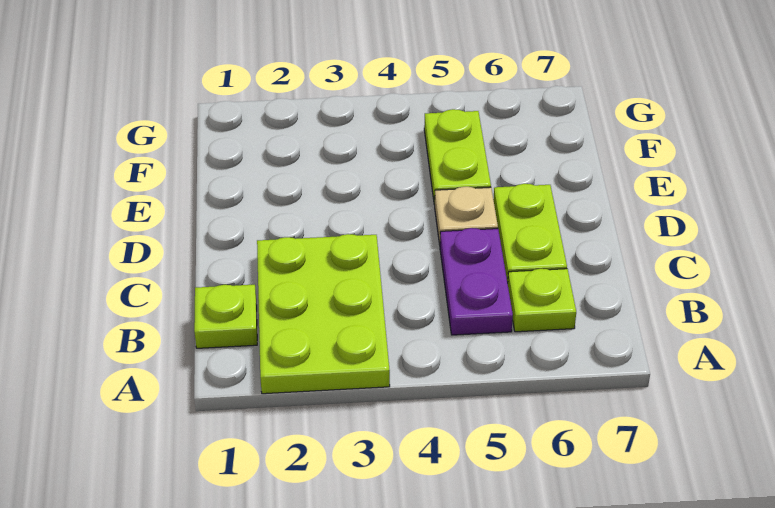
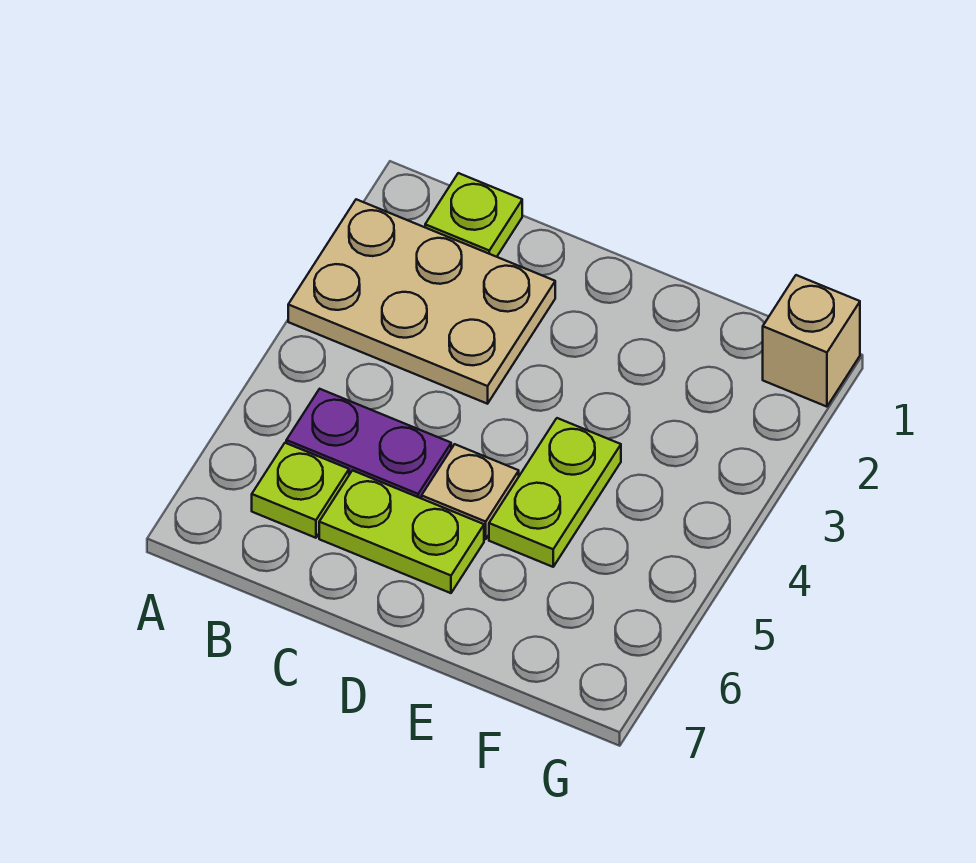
lime 2x3 plate [257,234,390,394] -> tan 2x3 plate [288,199,555,404]
lime 1x2 plate [424,109,491,205] -> lime 1x2 plate turned to [489,418,621,567]
none -> tan 1x1 brick [763,275,860,407]

